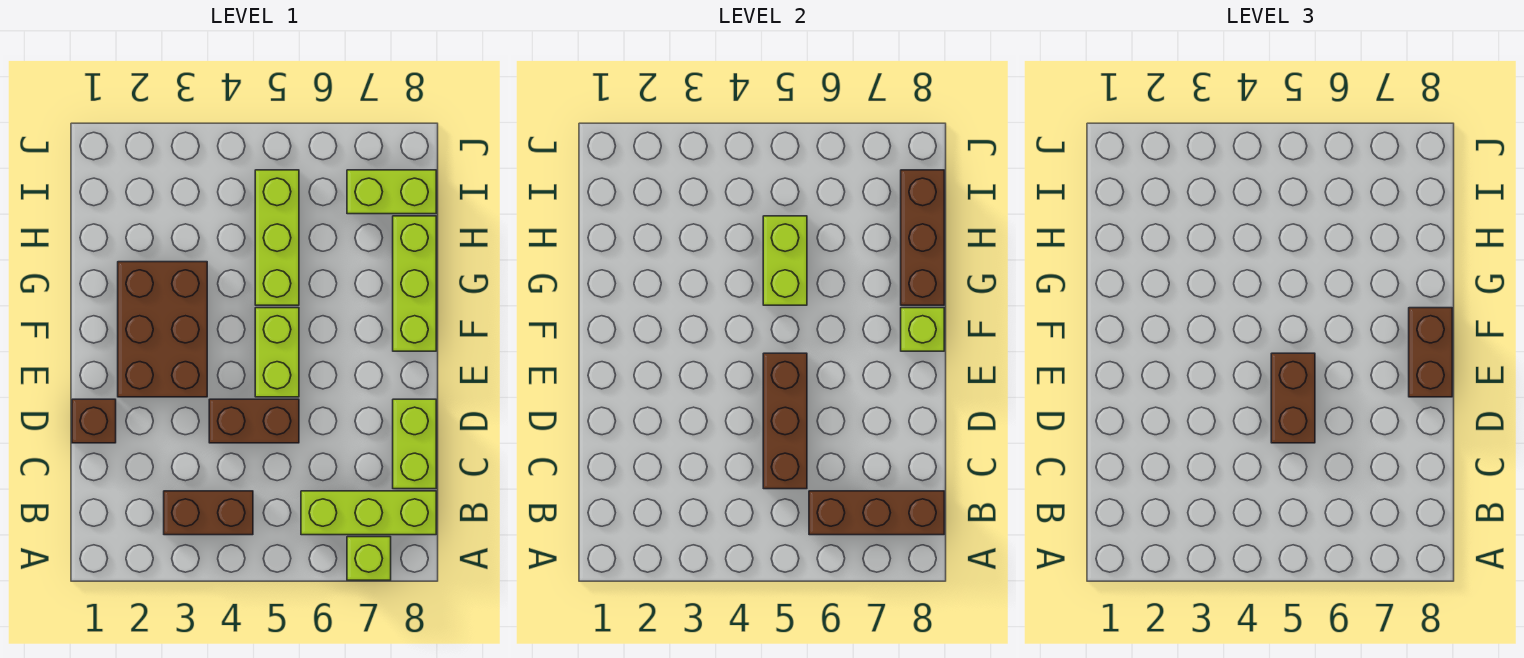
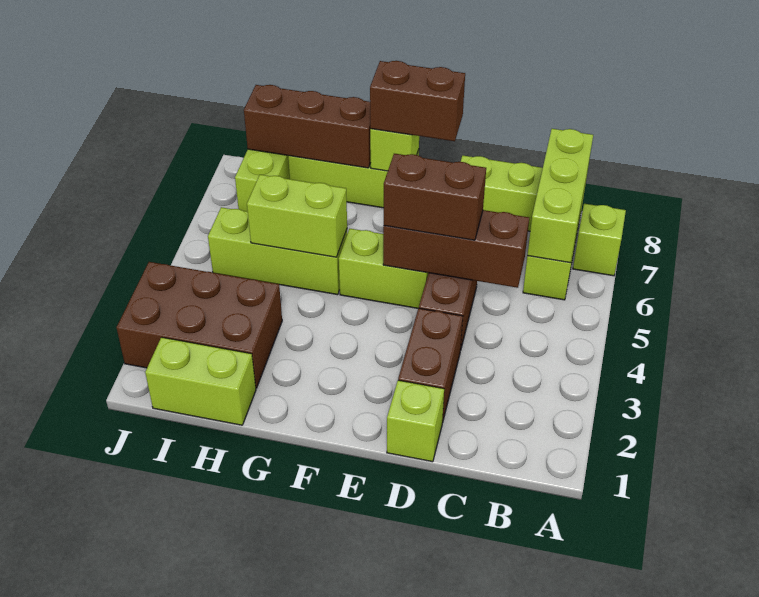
brown 1x2 brick [164,491,253,535] -> brown 1x2 brick moved to [398,308,463,423]
brown 1x3 brick [809,491,944,535] -> lime 1x3 brick [527,129,593,263]
brown 1x1 brick [72,399,116,443] -> lime 1x1 brick [387,380,444,462]
brown 2x3 brick [118,262,207,397] -> brown 2x3 brick moved to [116,262,282,388]
none -> lime 1x2 brick [145,337,256,425]

